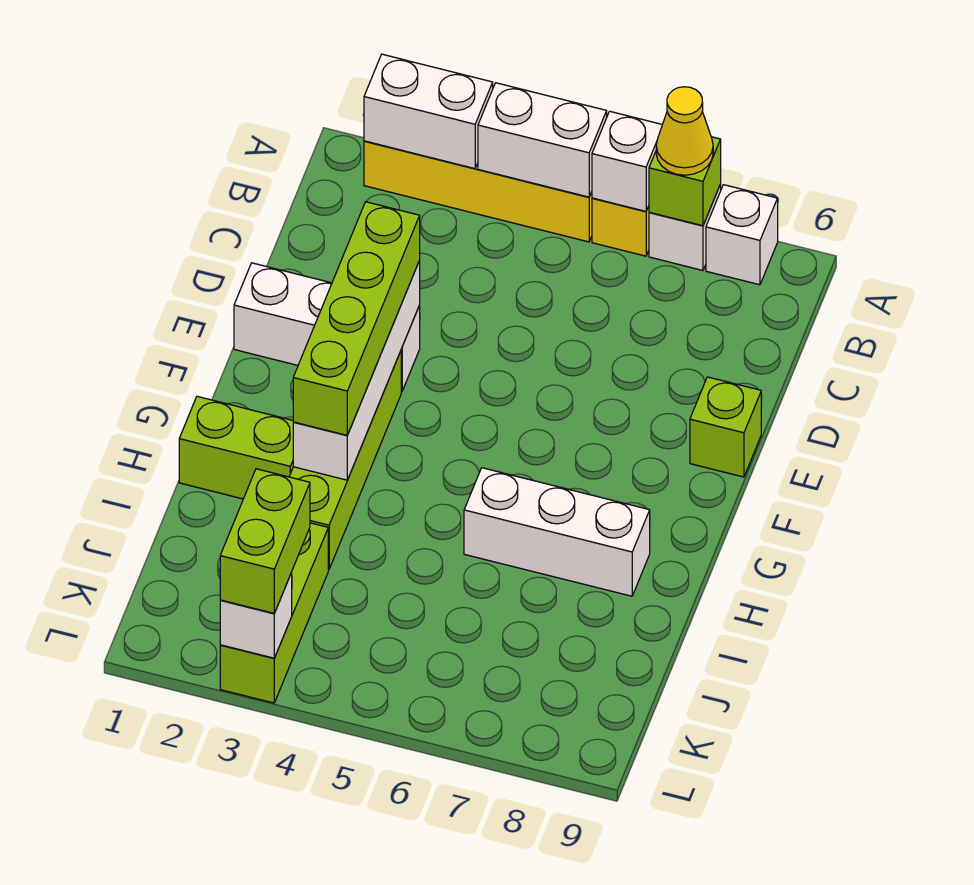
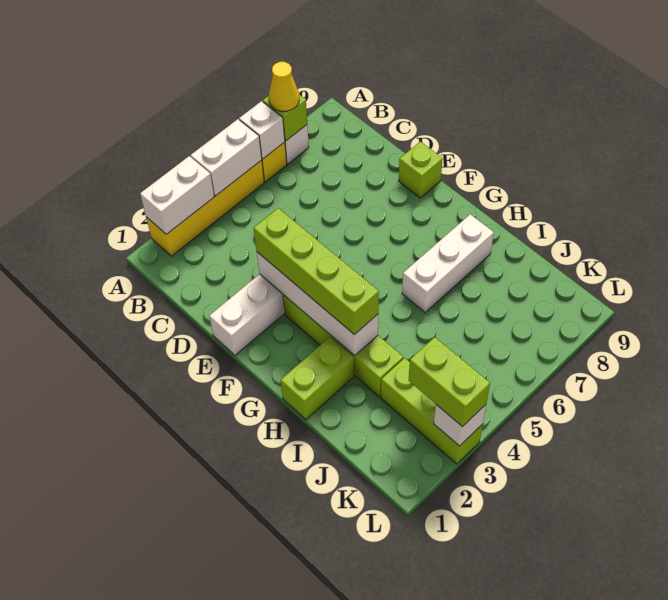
white 1x1 brick [706,185,778,285] -> none

